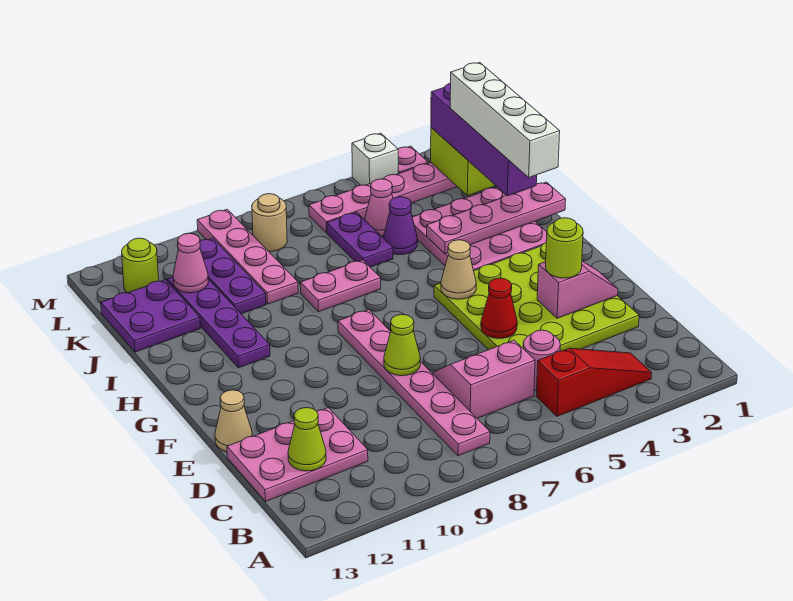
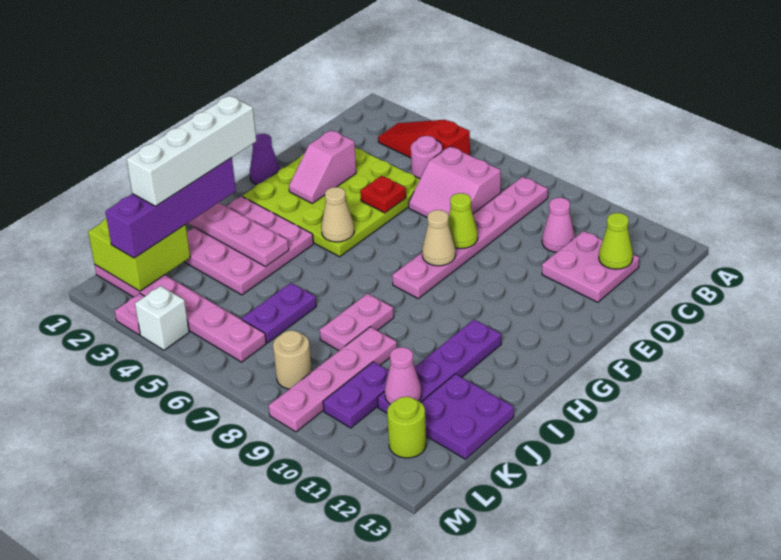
pink 2x3 plate [227,408,368,502] -> pink 2x2 plate [542,231,639,302]
pink 1x2 slope [537,261,618,318] -> pink 1x2 slope turned to [289,130,356,203]
lime 1x1 round brick [546,218,583,278] -> none
red 1x1 cone [481,278,517,338] -> red 1x1 plate [360,176,406,213]
tan 1x1 cone [215,390,252,452] -> tan 1x1 cone moved to [422,210,456,266]
pink 1x2 plate [300,260,381,312] -> pink 1x2 plate turned to [320,294,394,350]
purple 1x1 cone [383,197,418,255] -> purple 1x1 cone moved to [250,134,280,184]
purple 1x3 plate [200,238,266,314] -> purple 1x2 plate [323,362,389,428]
pink 1x1 cone [365,179,393,236] -> pink 1x1 cone moved to [542,198,575,252]

